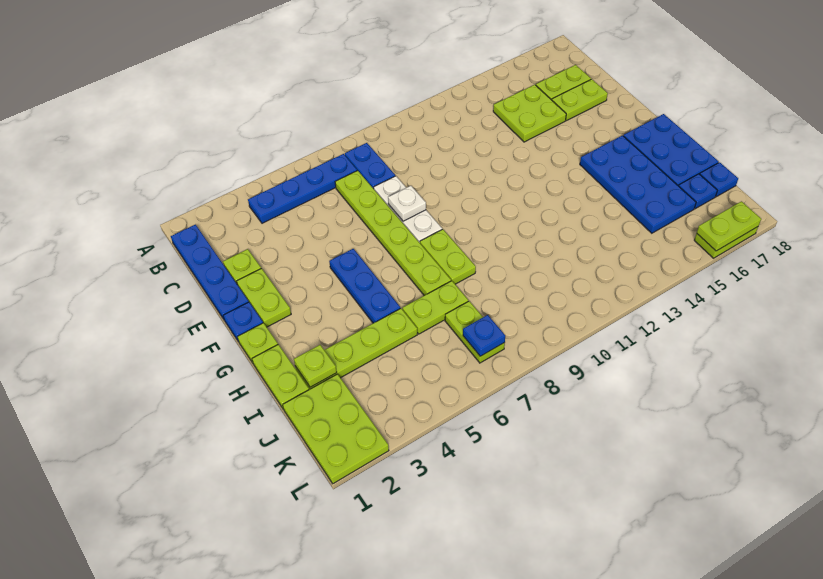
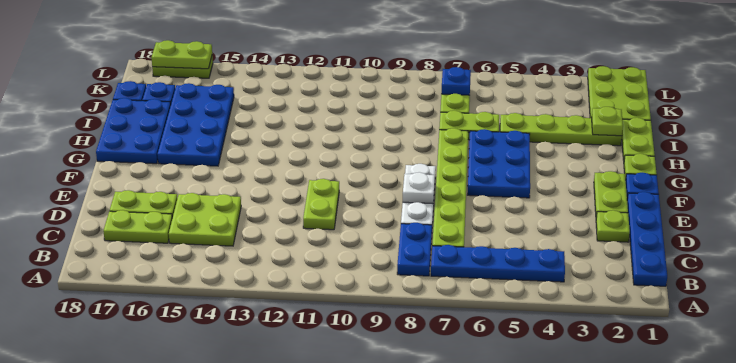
blue 1x3 plate [329,249,400,323] -> blue 2x3 plate [468,129,530,198]
lime 1x2 plate [420,229,476,284] -> lime 1x2 plate moved to [303,179,339,230]

